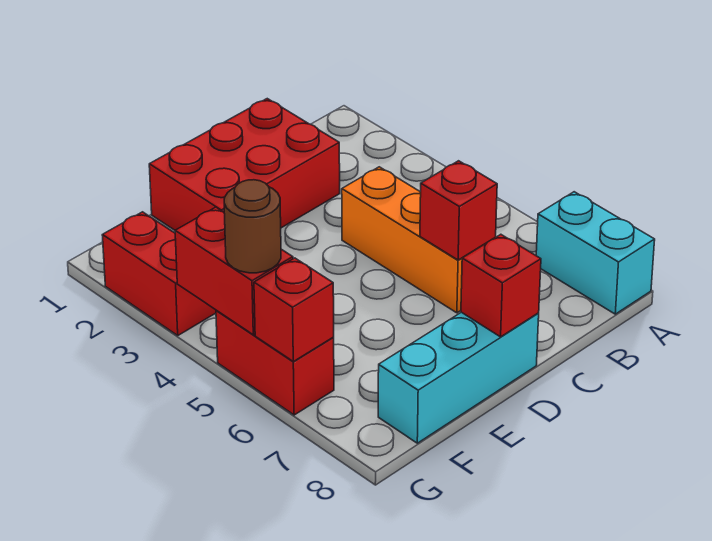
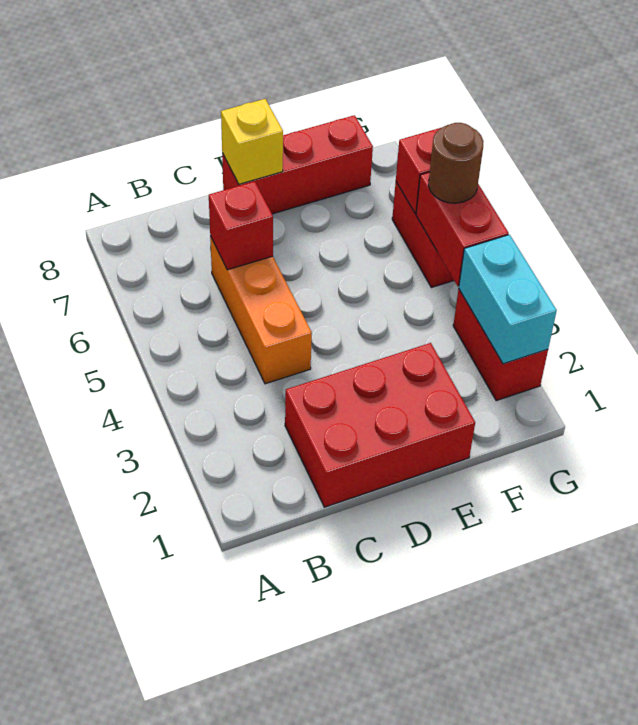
cyan 1x2 brick [536,192,655,314] -> cyan 1x2 brick moved to [459,235,557,364]
cyan 1x3 brick [378,312,539,443] -> red 1x3 brick [222,115,373,214]
red 1x1 brick [461,234,541,337] -> yellow 1x1 brick [221,99,283,184]

